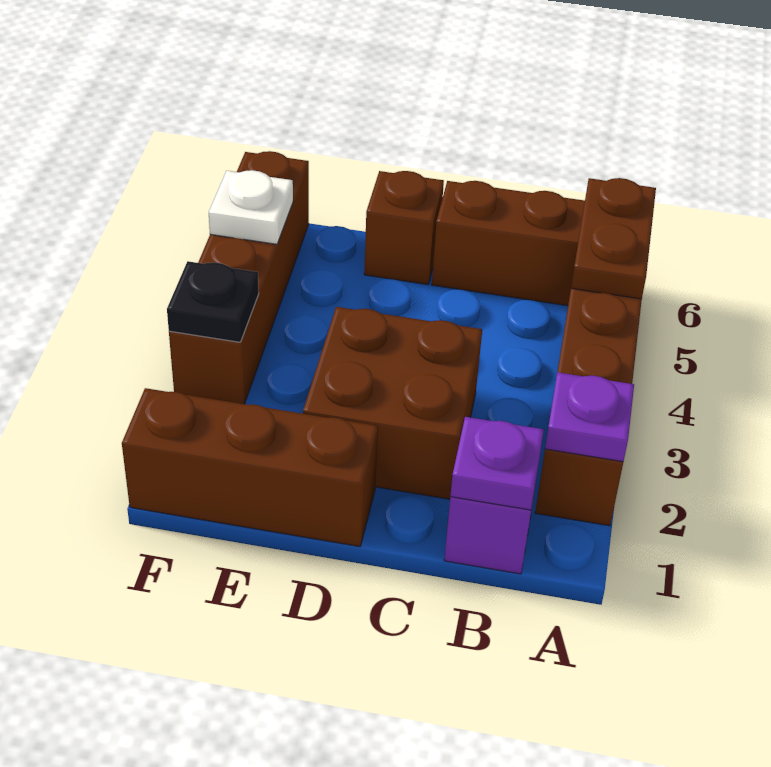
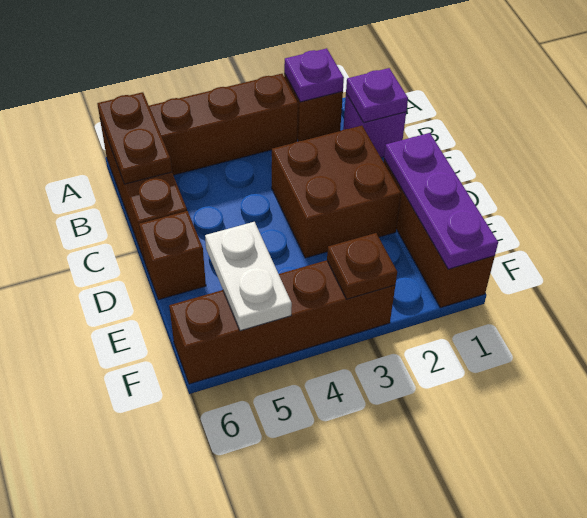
brown 1x2 plate [571,178,656,299] -> brown 1x2 plate turned to [97,92,172,184]
none -> purple 1x3 plate [384,133,498,269]
black 1x1 plate [167,261,259,342] -> brown 1x1 plate [327,233,397,299]
white 1x1 plate [209,170,293,244] -> white 1x2 plate [205,222,292,331]

